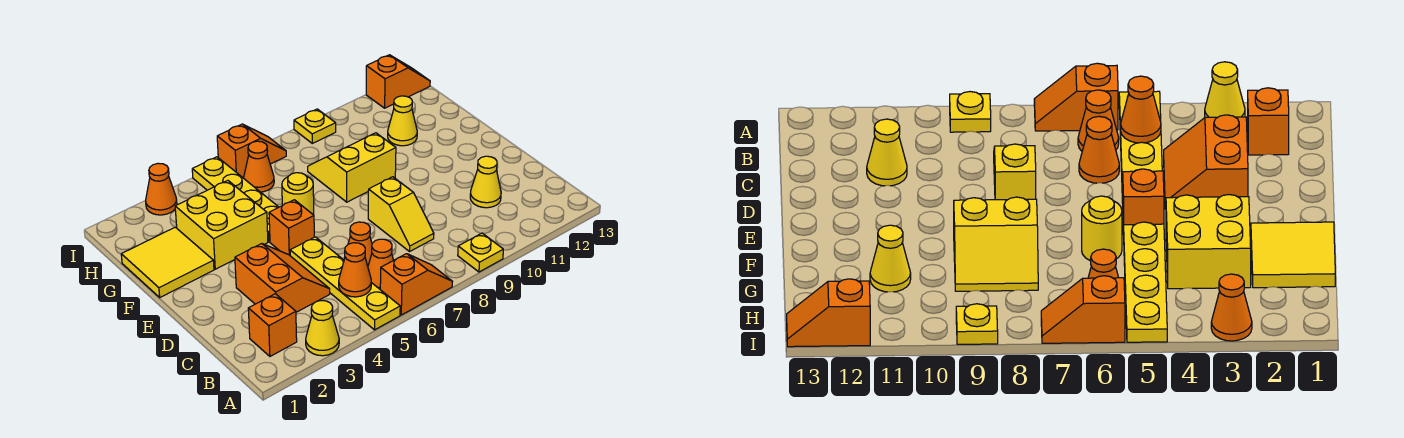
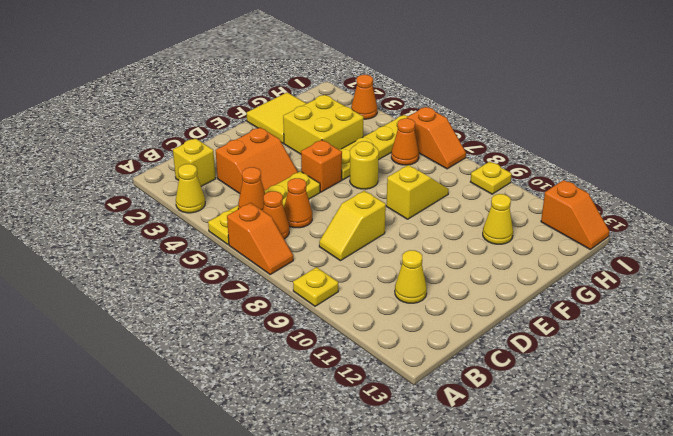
orange 1x1 brick [248,294,297,356] -> yellow 1x1 brick [173,138,216,186]
yellow 2x2 slope [308,133,396,202] -> yellow 1x2 slope [386,165,449,219]

